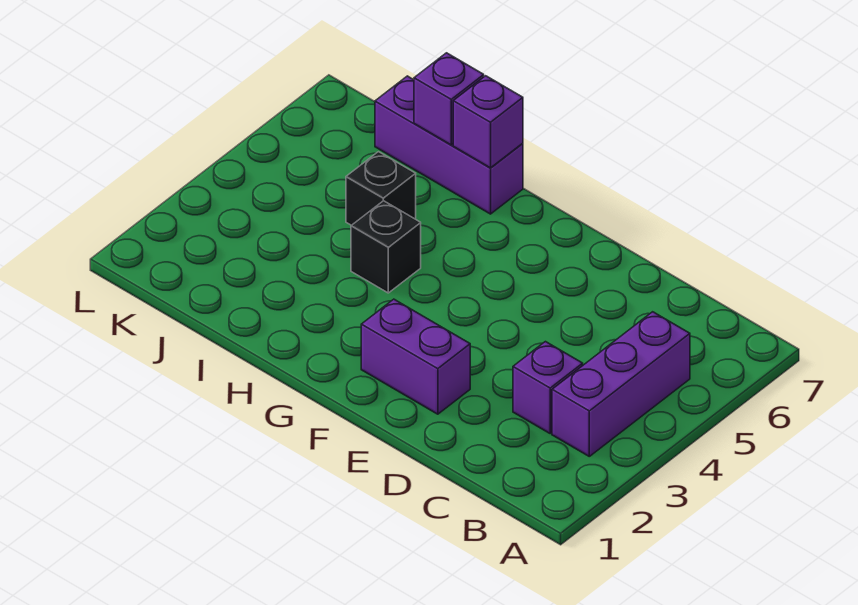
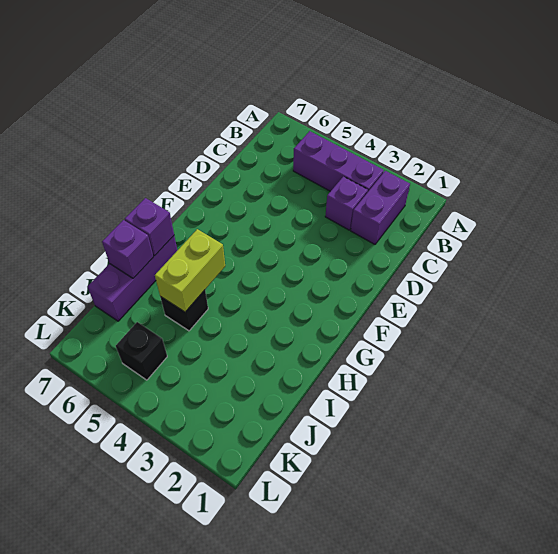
purple 1x2 brick [361,299,470,414] -> purple 1x2 brick moved to [351,171,410,244]
black 1x1 brick [351,201,421,293] -> black 1x1 brick moved to [116,322,167,380]
none -> lime 1x2 brick [155,229,225,312]

